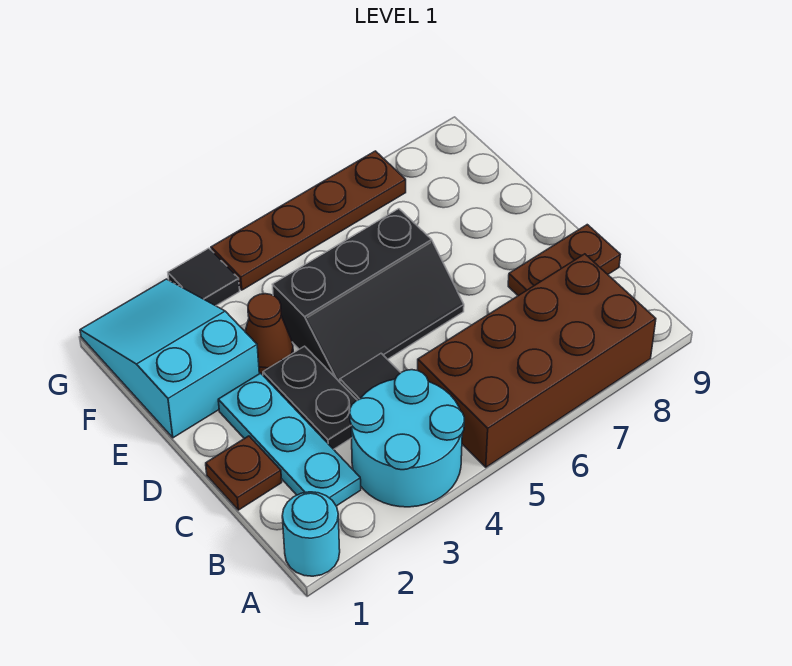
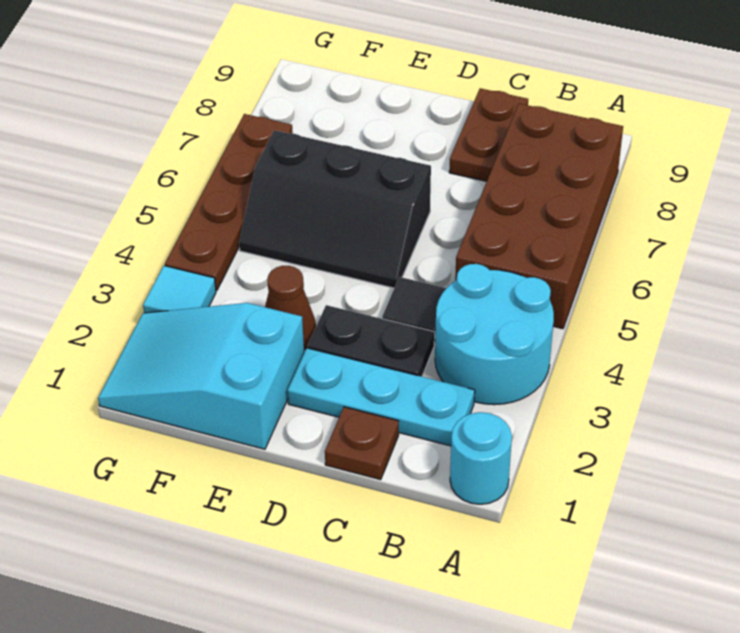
black 2x3 slope [272,209,464,382] -> black 2x3 slope turned to [239,130,431,288]
black 1x1 tile [168,248,240,306] -> cyan 1x1 tile [143,266,216,313]

